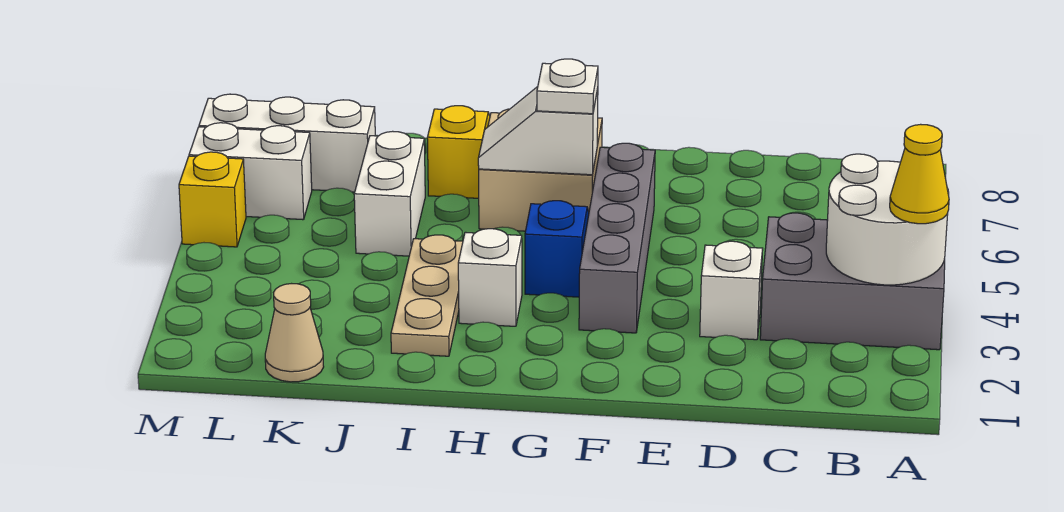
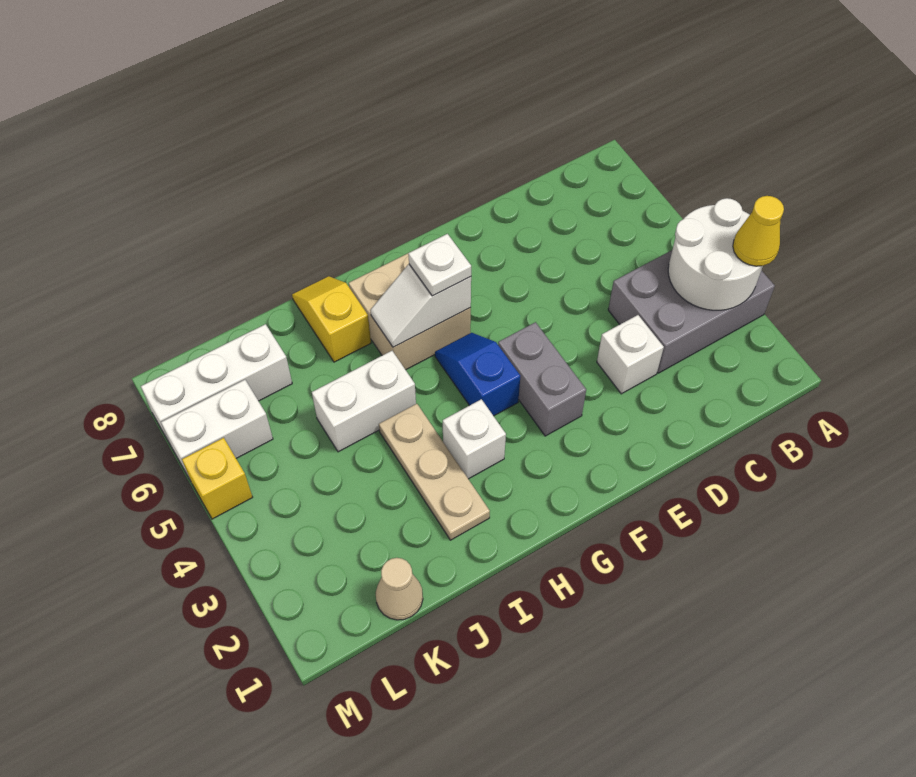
grey 1x4 brick [579,143,655,333] -> grey 1x2 brick [498,322,586,436]
white 1x2 brick [354,131,425,256] -> white 1x2 brick turned to [312,351,416,452]

